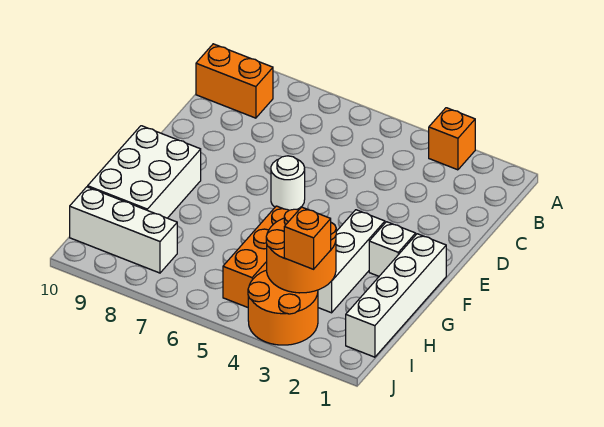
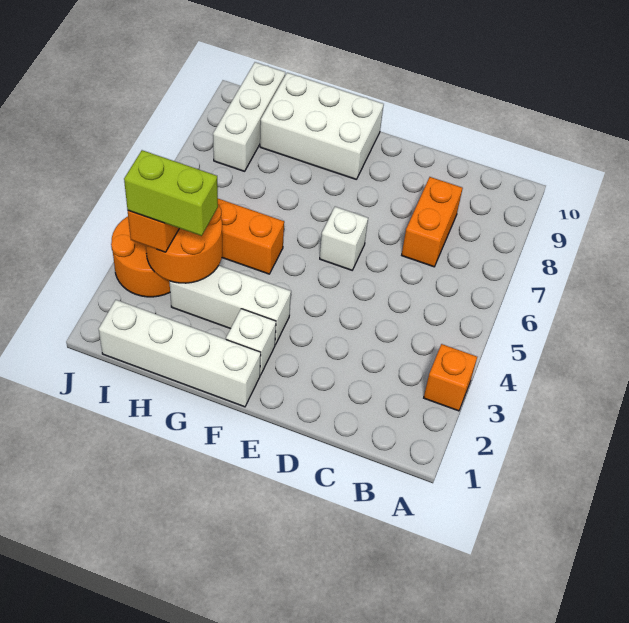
orange 1x2 brick [196,44,273,118] -> orange 1x2 brick moved to [402,177,463,267]
white 1x1 round brick [271,156,305,210] -> white 1x1 brick [320,207,368,270]
none -> lime 1x2 brick [124,150,218,236]

